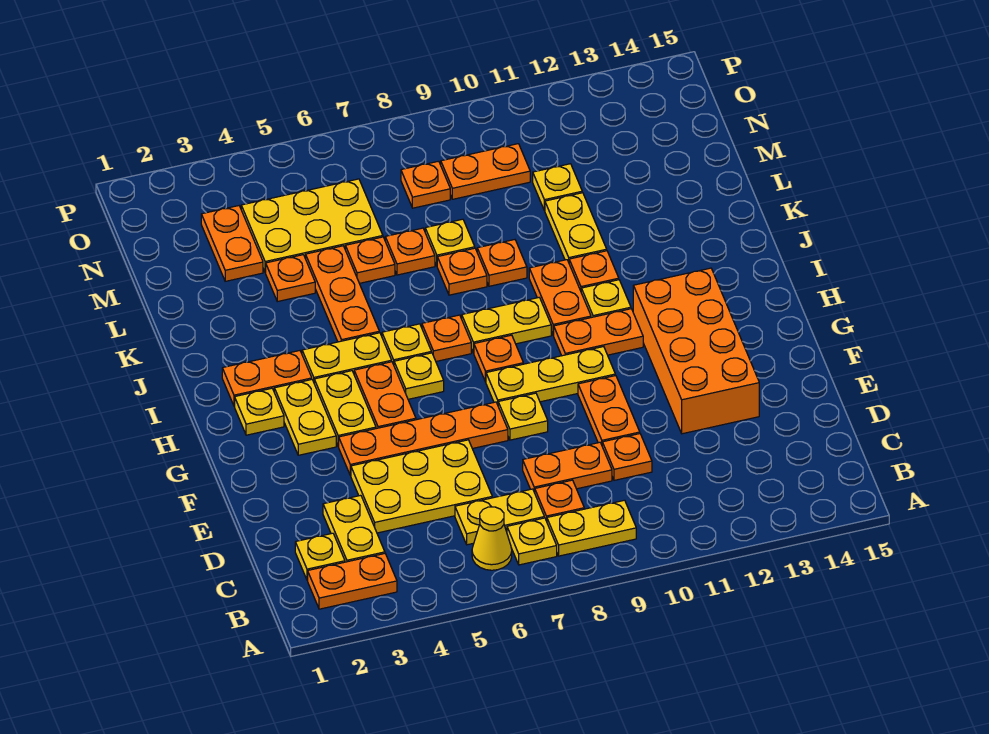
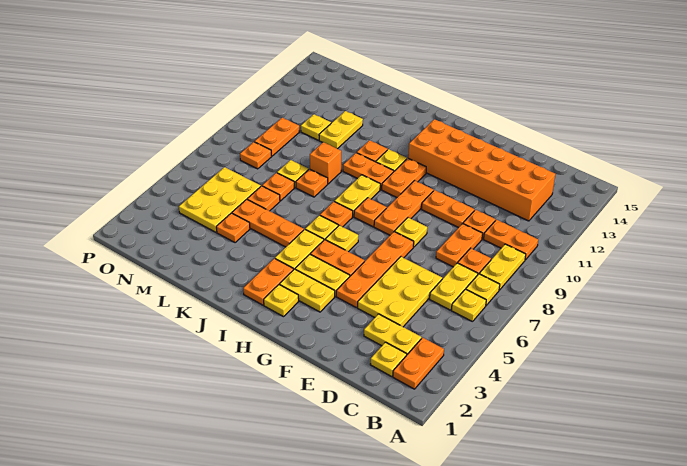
yellow 1x1 cone [472,507,512,570] -> yellow 1x1 plate [451,289,486,322]
orange 2x4 brick [633,268,759,434] -> orange 2x6 brick [408,119,555,221]
yellow 1x3 plate [486,347,615,404] -> orange 1x3 plate [374,181,433,235]
orange 1x1 plate [477,240,527,286] -> orange 1x1 brick [310,142,341,184]
yellow 1x2 plate [545,193,607,262] -> yellow 1x2 plate turned to [319,111,363,149]
orange 1x2 plate [201,206,263,281] -> orange 1x2 plate moved to [484,220,538,260]

